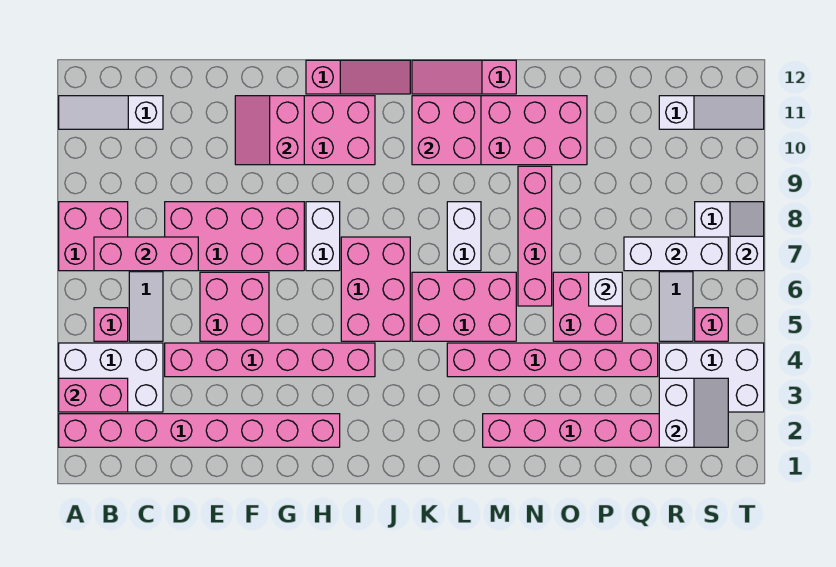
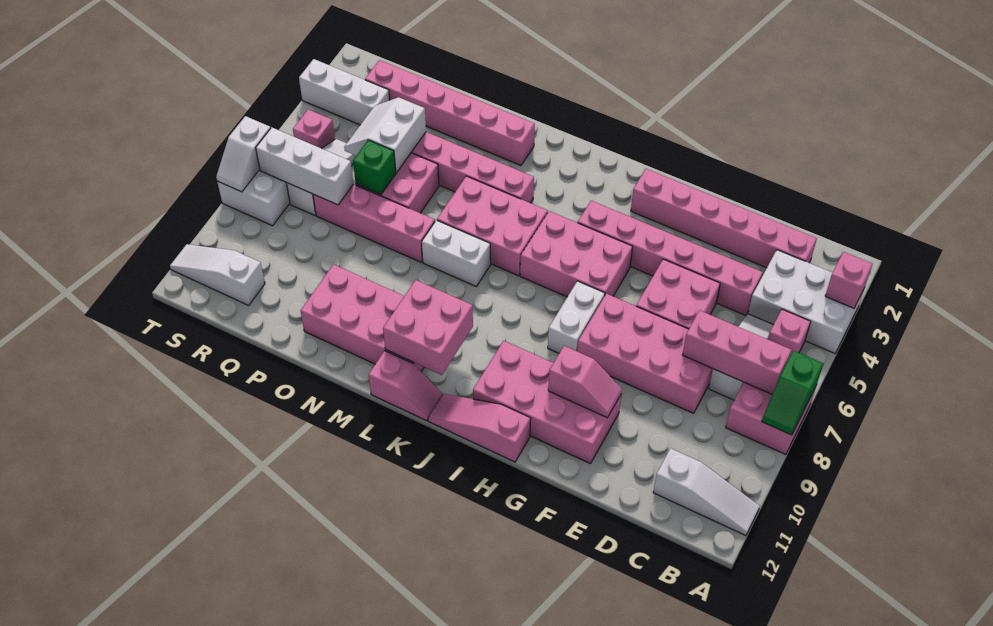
pink 1x8 brick [59,414,340,447] -> pink 1x6 brick [631,169,817,268]
pink 1x2 brick [59,378,128,412] -> pink 1x1 brick [825,252,872,308]
none -> green 1x2 slope [762,350,823,435]
pink 2x2 slope [235,96,304,165] -> pink 1x2 slope [548,346,622,418]
pink 2x3 brick [341,237,410,341] -> pink 2x3 brick turned to [520,211,633,297]
pink 1x3 slope [412,60,516,94] -> pink 1x2 slope [369,351,442,421]
white 1x2 brick [447,202,481,271] -> white 1x2 brick turned to [422,220,491,286]
pink 1x4 brick [518,166,552,306] -> pink 1x4 brick turned to [313,184,435,262]
white 1x1 brick [589,272,622,306] -> green 1x1 brick [353,140,396,195]
white 2x2 slope [659,378,728,447] -> white 2x2 slope moved to [344,97,426,173]
white 2x3 brick [659,343,764,412] -> white 1x3 brick [299,59,390,125]

